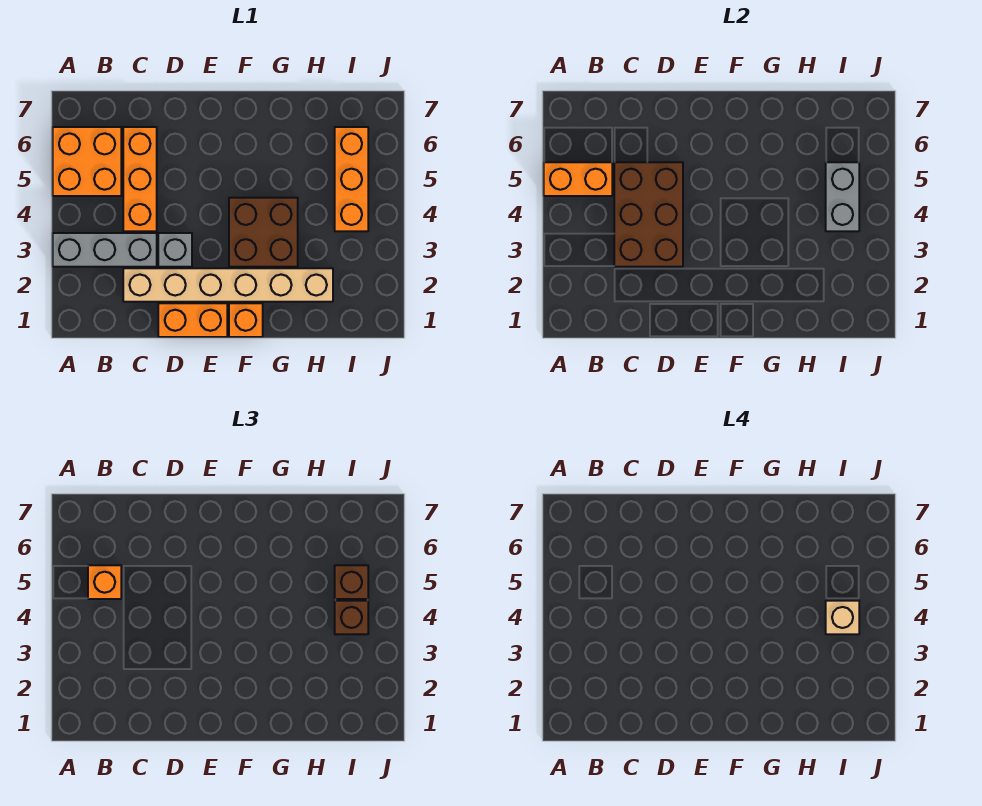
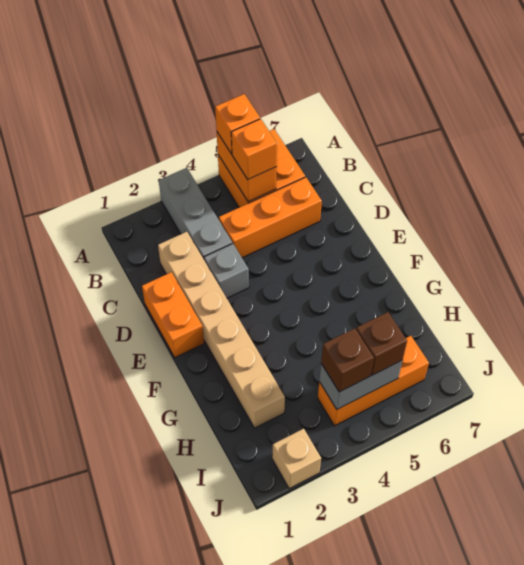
brown 2x3 brick [614,162,683,267] -> none
orange 1x1 brick [229,303,263,337] -> orange 1x1 brick moved to [215,94,260,154]
brown 2x2 brick [229,198,298,267] -> none
tan 1x1 brick [826,601,859,634] -> tan 1x1 brick moved to [272,429,321,489]

